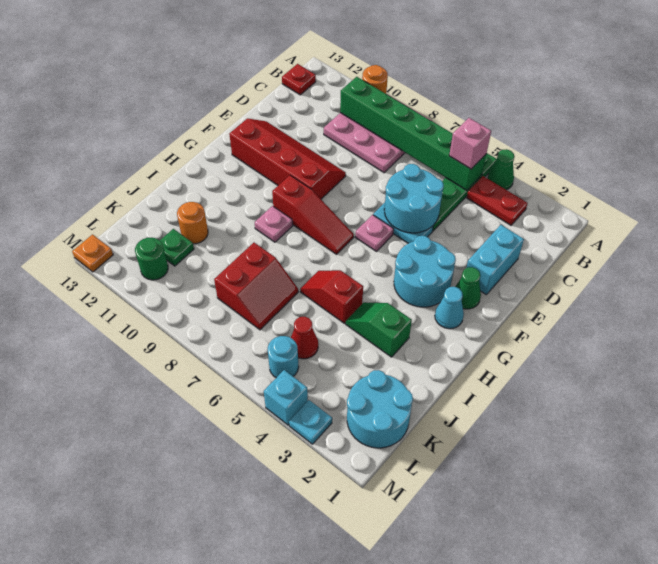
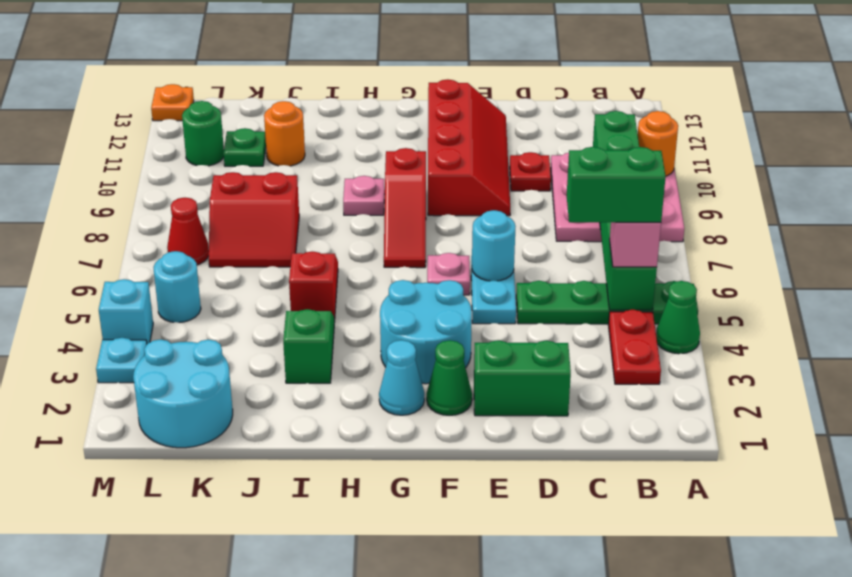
none -> green 1x2 brick [567,147,666,222]
red 1x1 plate [282,64,316,95] -> red 1x1 plate moved to [510,152,551,191]
cyan 1x2 brick [466,225,524,295] -> green 1x2 brick [474,340,571,416]
cyan 2x2 round brick [384,164,444,233] -> cyan 1x1 round brick [472,210,516,281]
red 1x1 cone [291,317,318,359] -> red 1x1 cone moved to [167,198,209,265]

